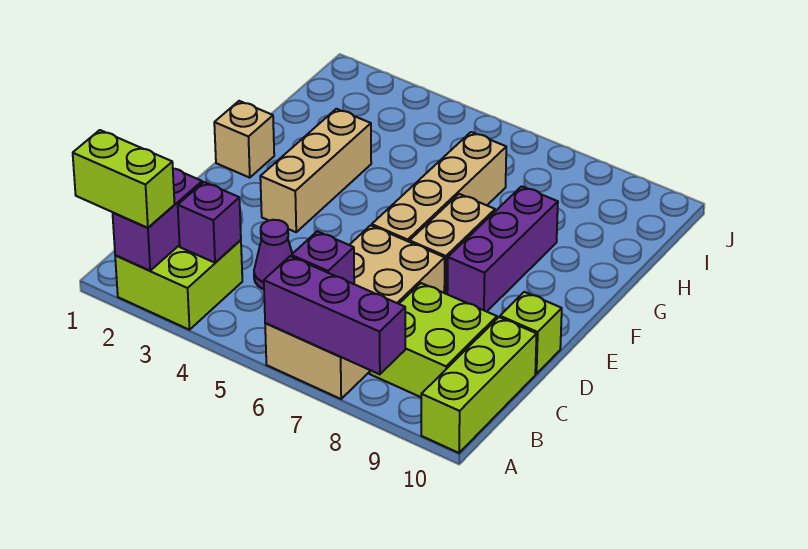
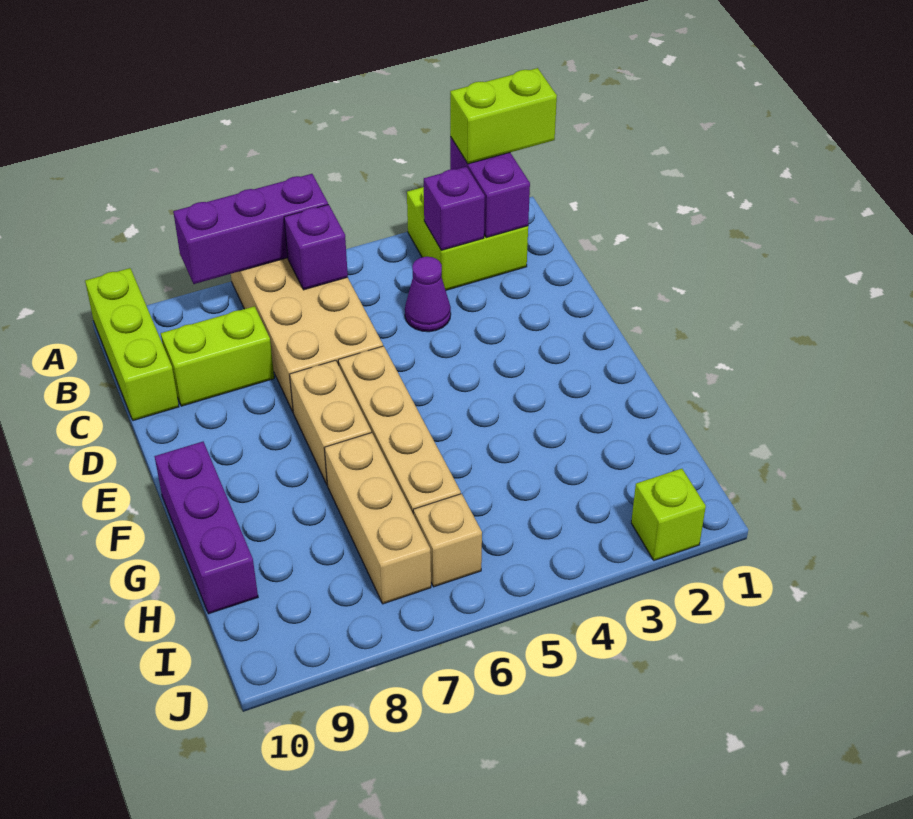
lime 2x2 brick [370,283,497,397] -> lime 1x2 brick [161,306,274,406]
lime 1x1 brick [500,292,562,374] -> lime 1x1 brick moved to [631,469,706,560]
tan 1x3 brick [260,109,371,232] -> tan 1x3 brick moved to [325,433,431,604]
purple 1x3 brick [447,186,558,312] -> purple 1x3 brick moved to [154,442,258,614]
tan 1x1 brick [214,101,274,178] -> tan 1x1 brick moved to [413,494,482,587]

